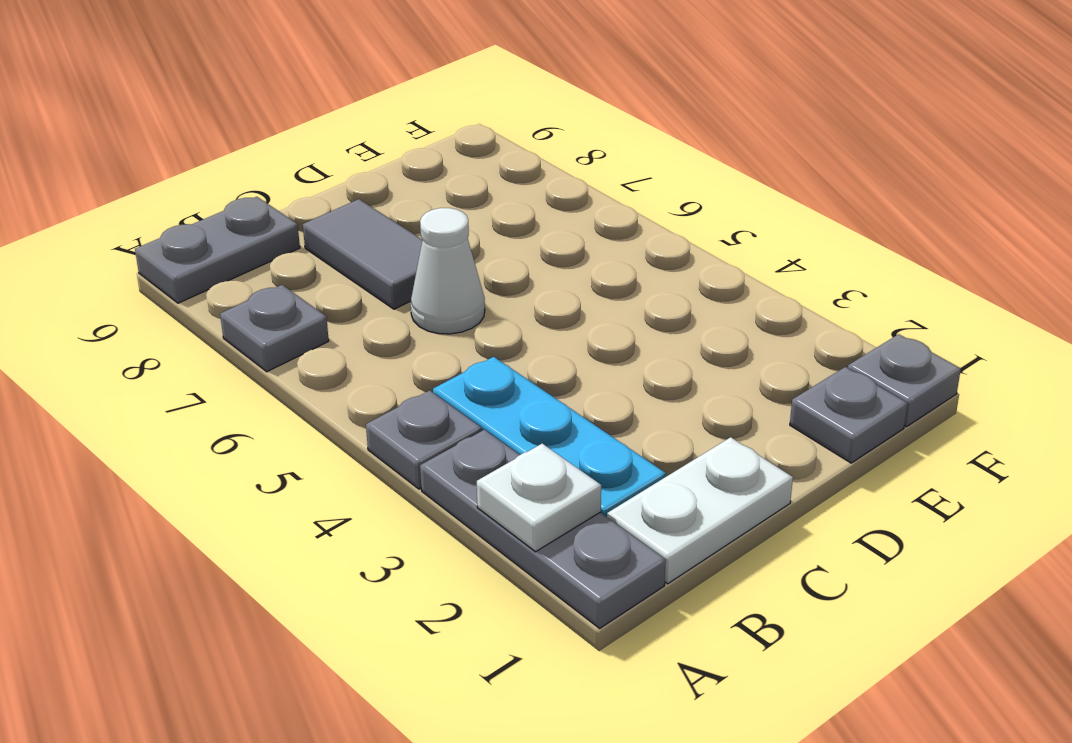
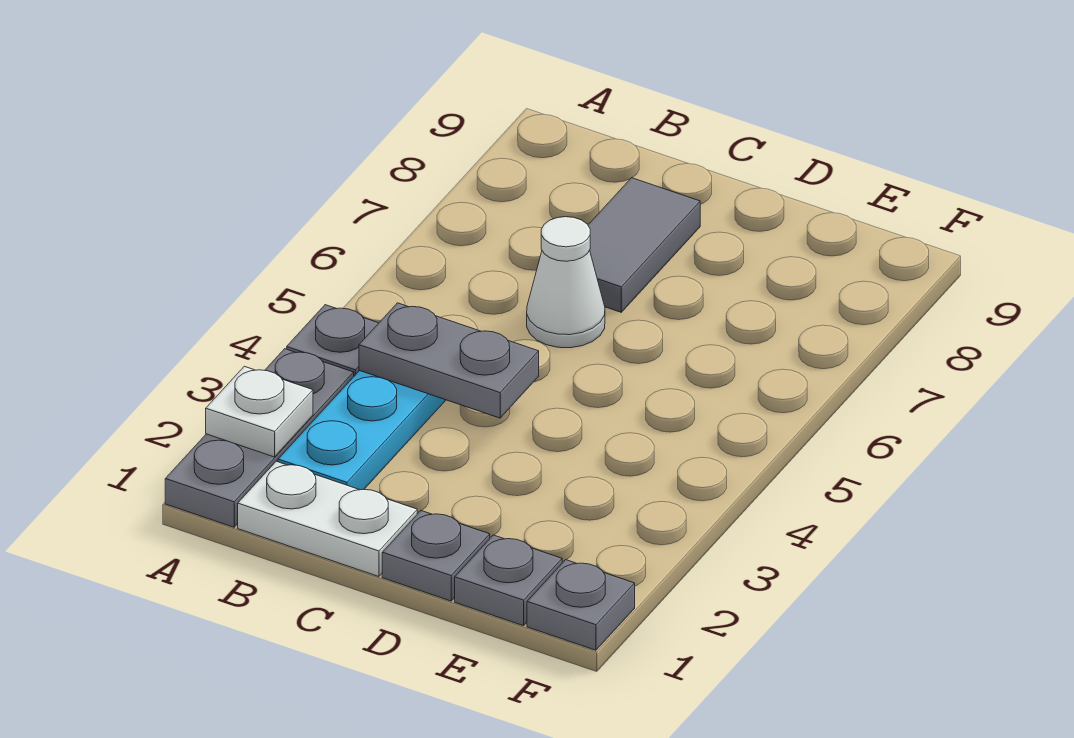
grey 1x1 plate [220,285,329,372] -> grey 1x1 plate moved to [382,511,490,601]
grey 1x2 plate [135,197,300,303] -> grey 1x2 plate moved to [359,303,539,418]

